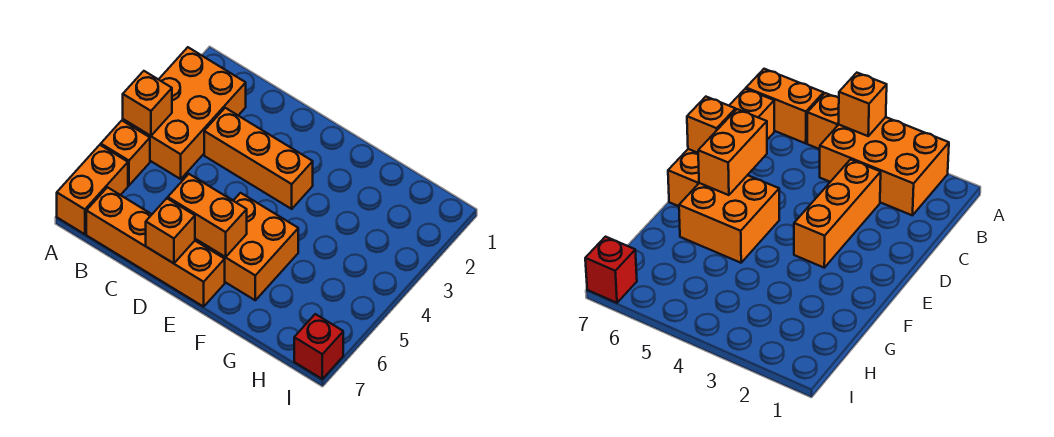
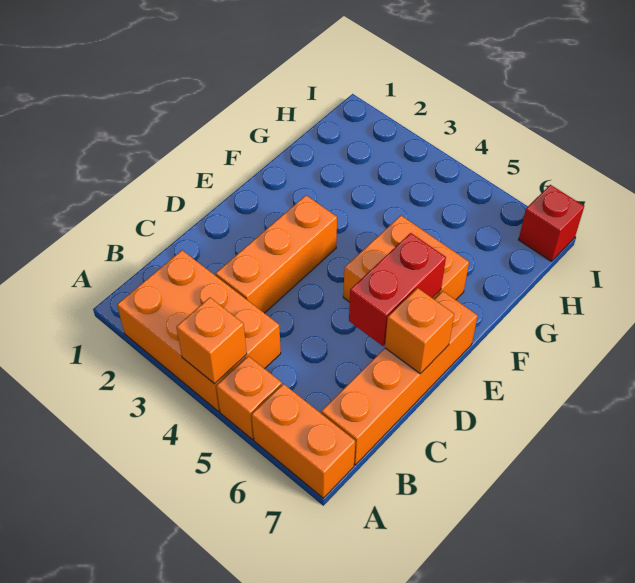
orange 1x2 brick [168,174,247,257] -> red 1x2 brick [349,233,446,346]

